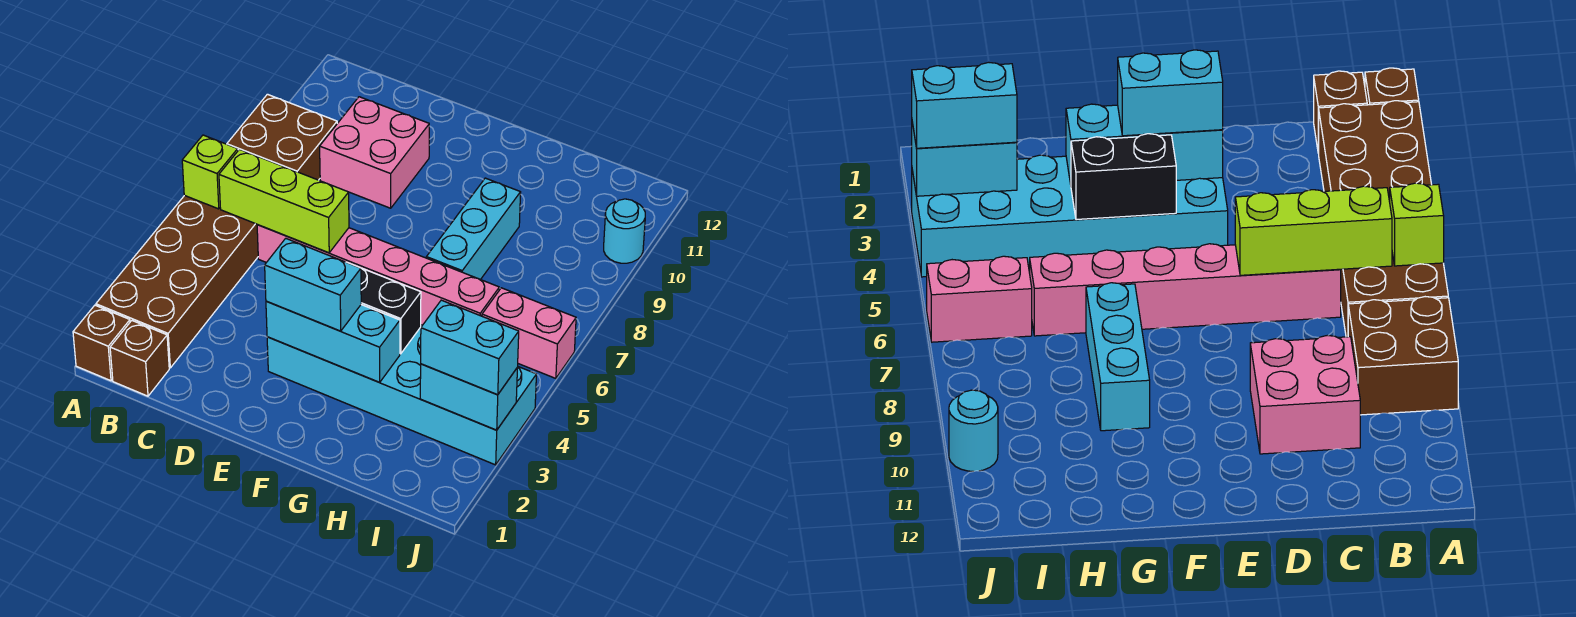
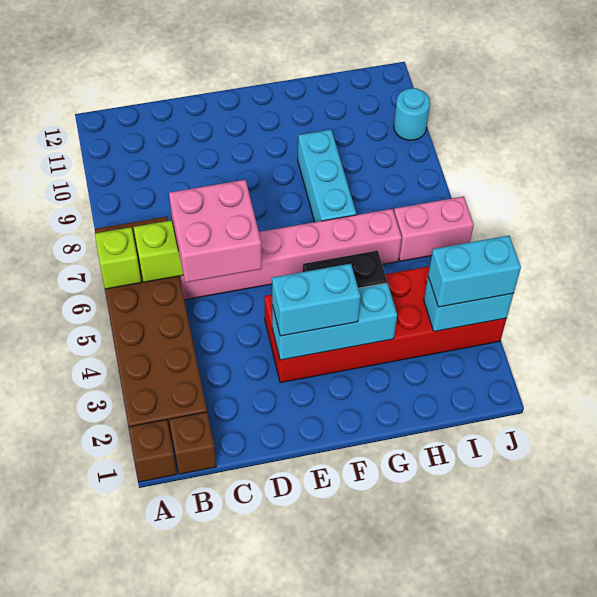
brown 2x2 brick [227,94,337,180] -> none
pink 2x2 brick [320,97,429,208] -> pink 2x2 brick moved to [169,180,262,283]
cyan 2x6 brick [267,327,536,465] -> red 2x6 brick [264,266,507,383]

